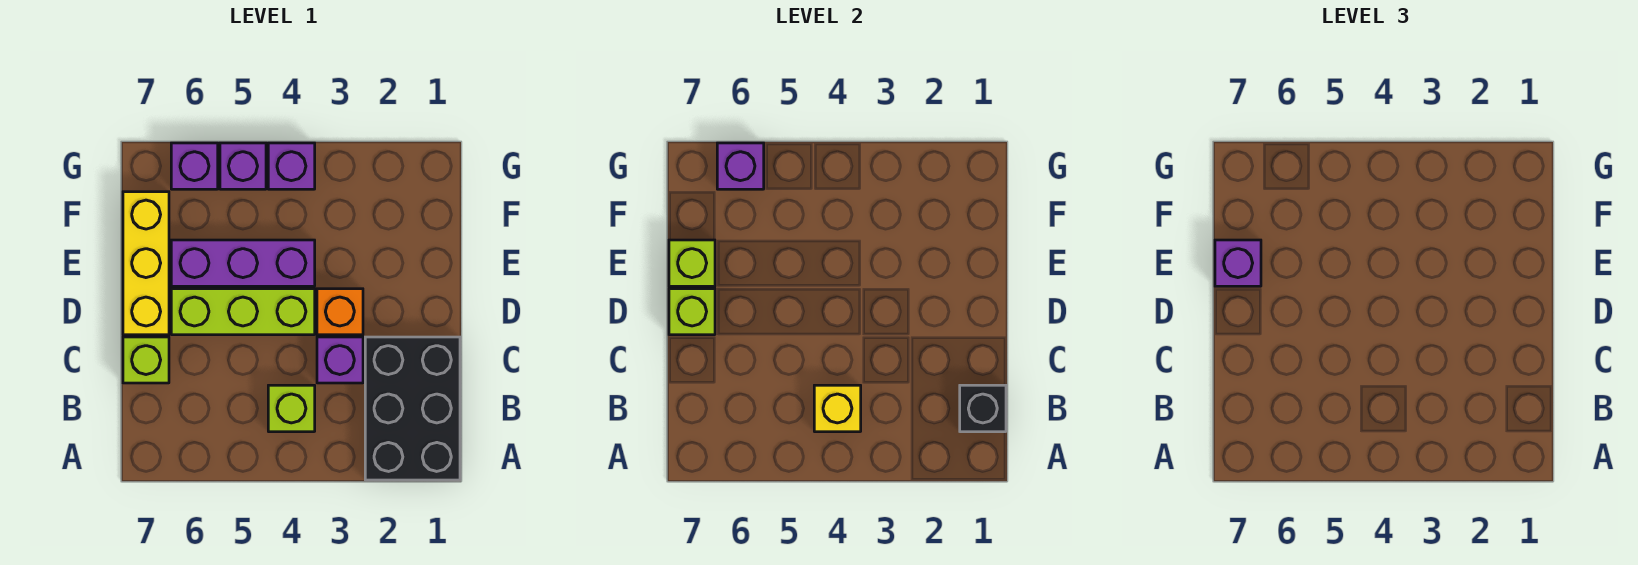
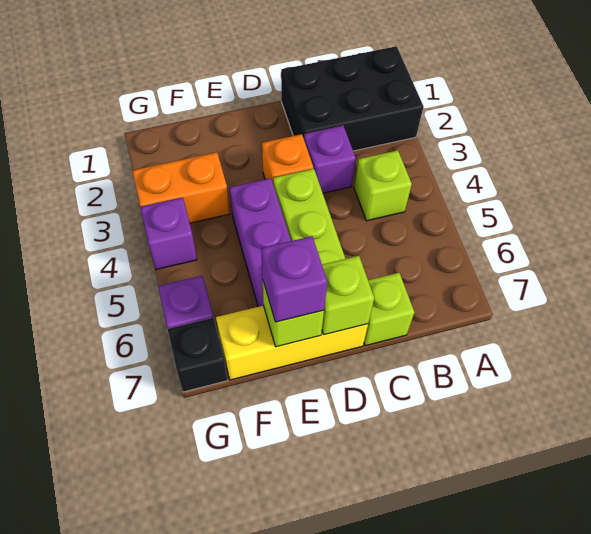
black 1x1 brick [960,385,1006,432] -> black 1x1 brick moved to [168,318,227,392]
yellow 1x1 brick [814,385,861,432] -> none
none -> orange 1x2 brick [132,152,230,223]
purple 1x1 brick [220,143,266,189] -> none
purple 1x1 brick [717,143,764,189] -> none

